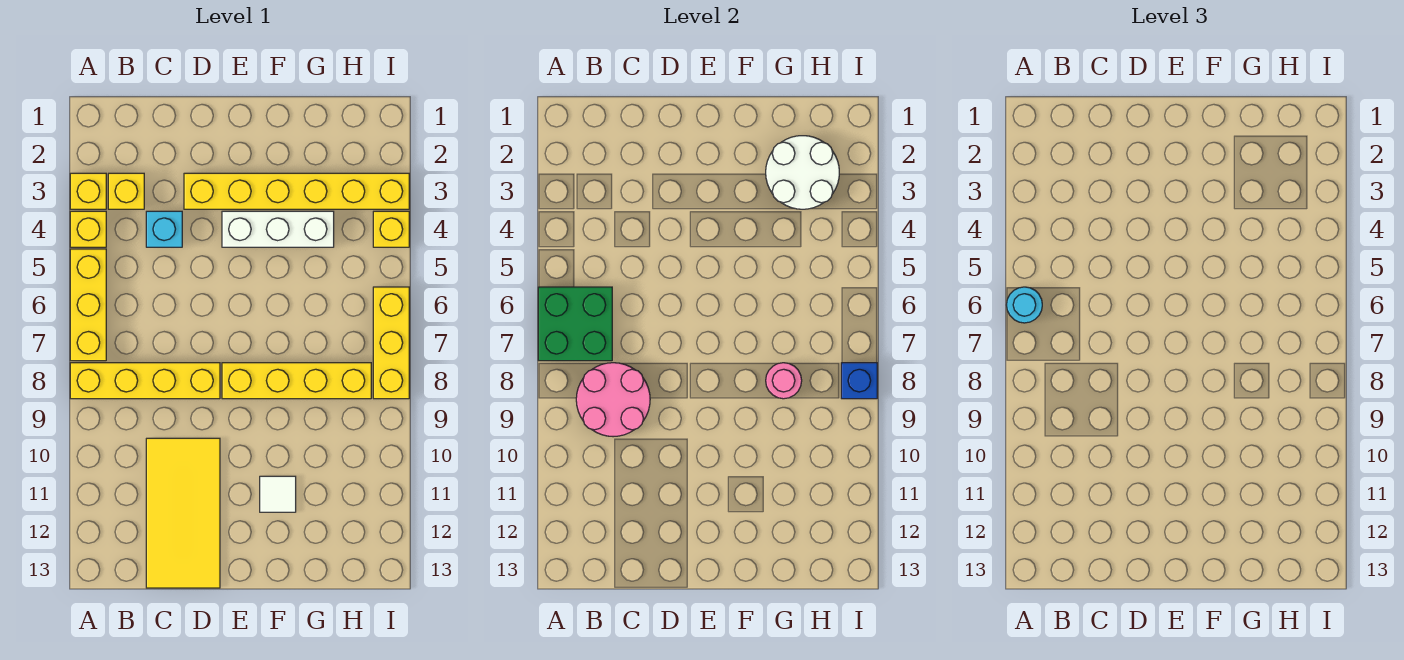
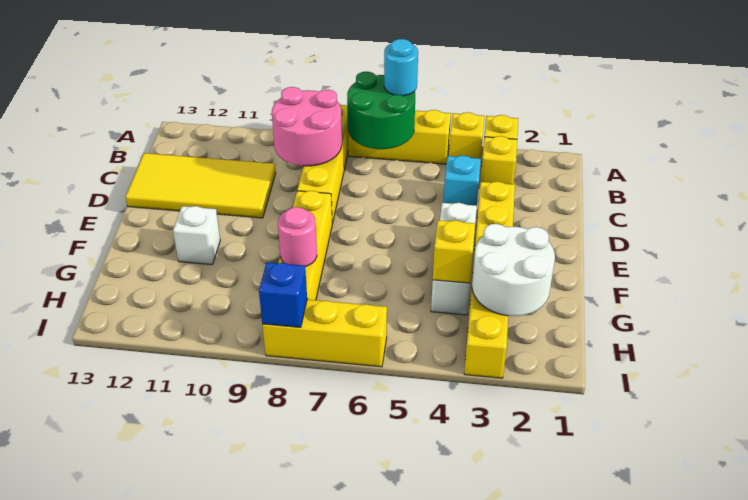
green 2x2 brick [538,287,612,361] -> green 2x2 round brick [347,72,415,149]
white 1x1 tile [260,476,296,512] -> white 1x1 brick [173,206,220,265]
yellow 1x1 brick [373,211,409,247] -> yellow 1x1 brick moved to [433,220,475,283]

